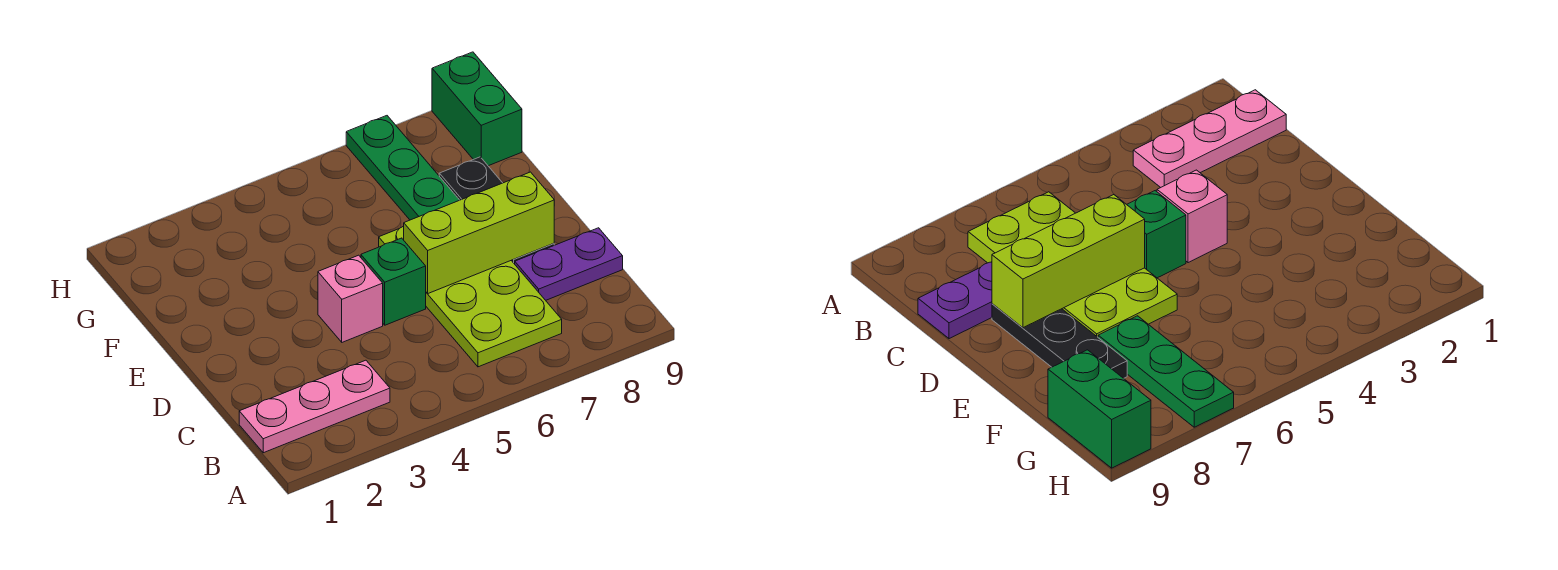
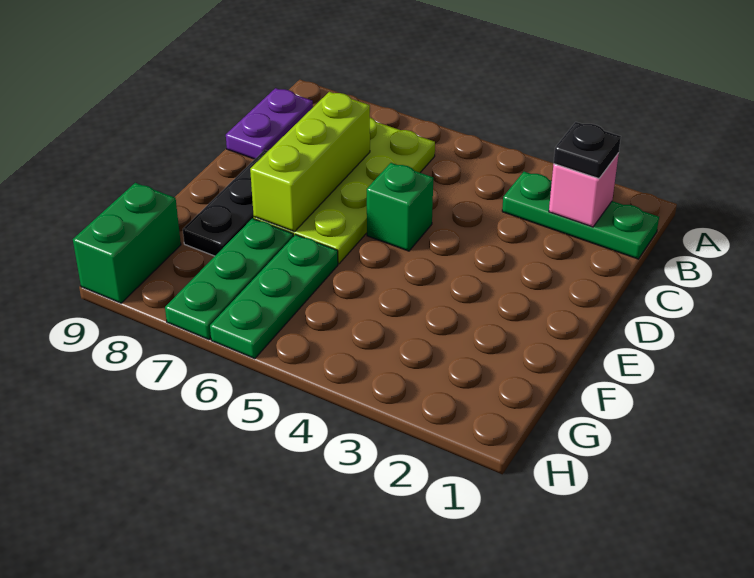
pink 1x3 plate [239,360,390,453] -> green 1x3 plate [502,172,659,259]
none -> black 1x1 plate [554,122,621,178]
purple 1x2 plate [515,228,623,300] -> purple 1x2 plate turned to [226,88,313,159]
pink 1x1 brick [318,255,383,342] -> pink 1x1 brick moved to [549,153,619,227]
lime 1x3 brick [404,172,554,293] -> lime 1x3 brick turned to [250,92,370,232]
none -> green 1x3 plate [210,235,338,359]

